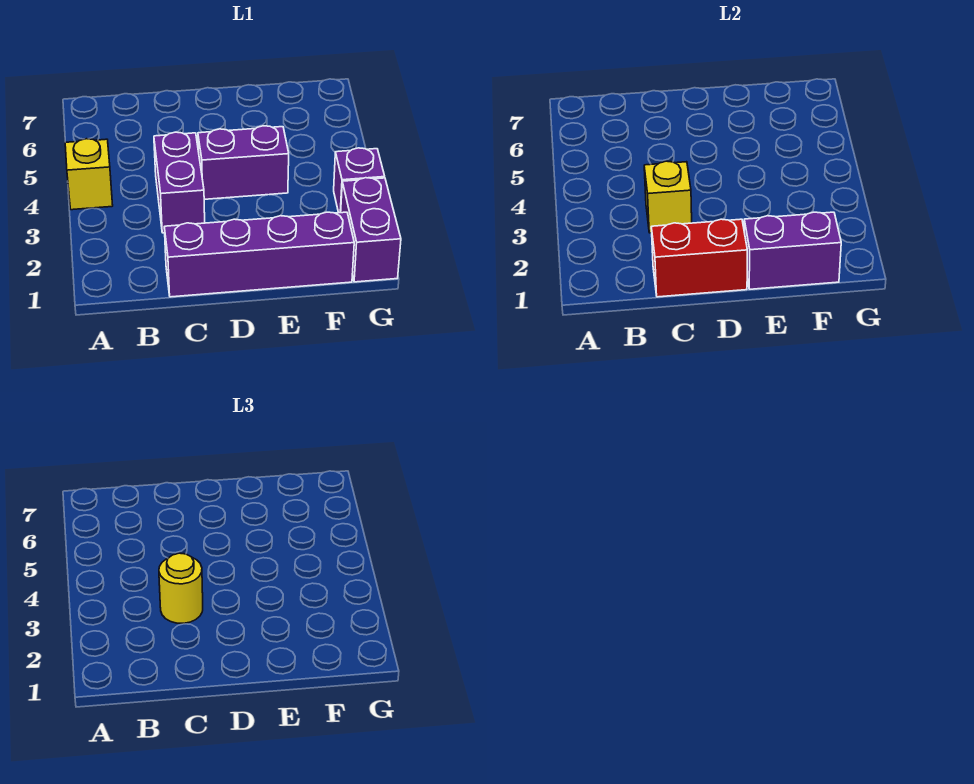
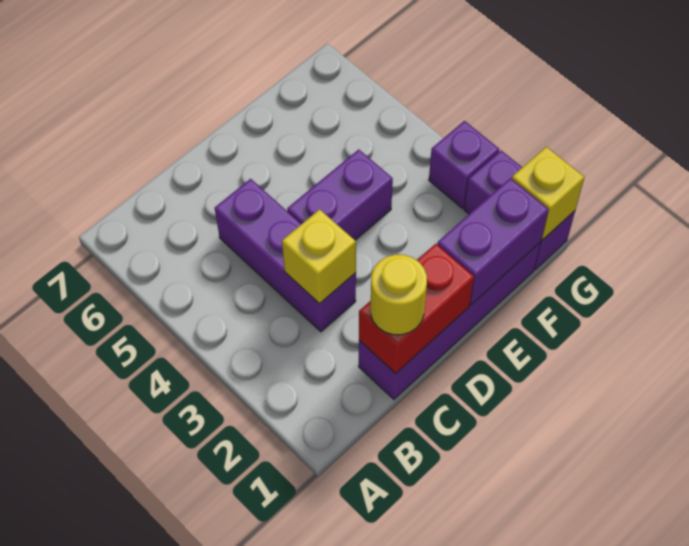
yellow 1x1 brick [65,139,113,210] -> yellow 1x1 brick moved to [512,147,584,240]
purple 1x2 brick [154,132,205,233] -> purple 1x3 brick [215,179,356,332]
yellow 1x1 round brick [159,553,203,623] -> yellow 1x1 round brick moved to [371,255,427,335]

